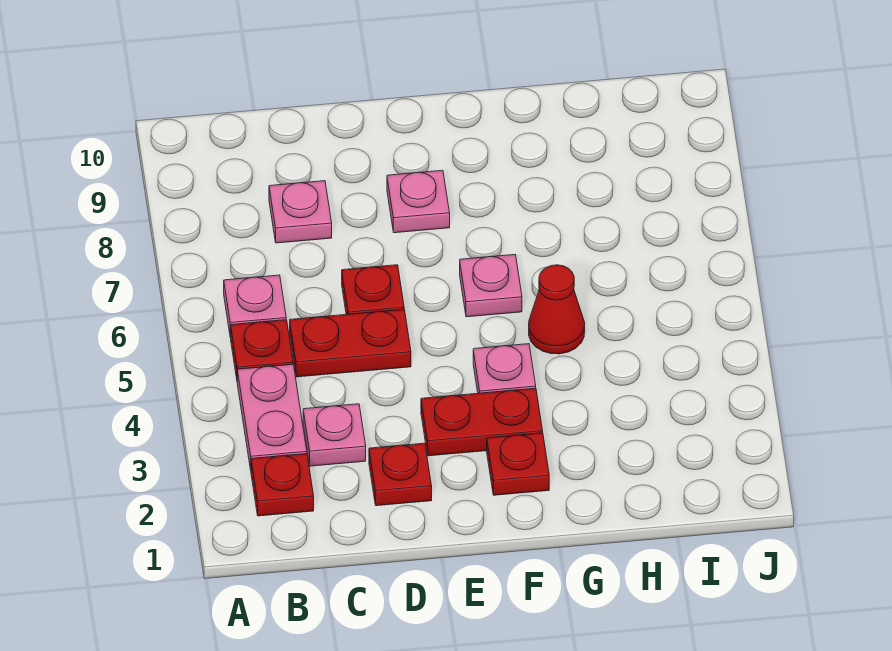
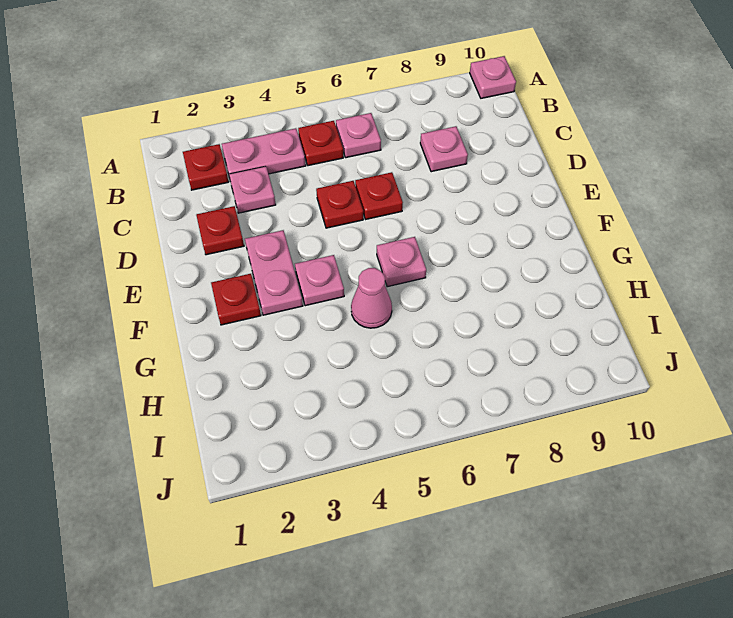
red 1x2 plate [290,309,411,377] -> red 1x1 plate [316,181,363,228]
red 1x2 plate [421,388,543,456] -> pink 1x2 plate [245,230,303,315]
pink 1x1 plate [387,170,450,233] -> pink 1x1 plate moved to [470,56,516,98]
red 1x1 cone [529,265,585,354] -> pink 1x1 cone [351,268,392,328]

